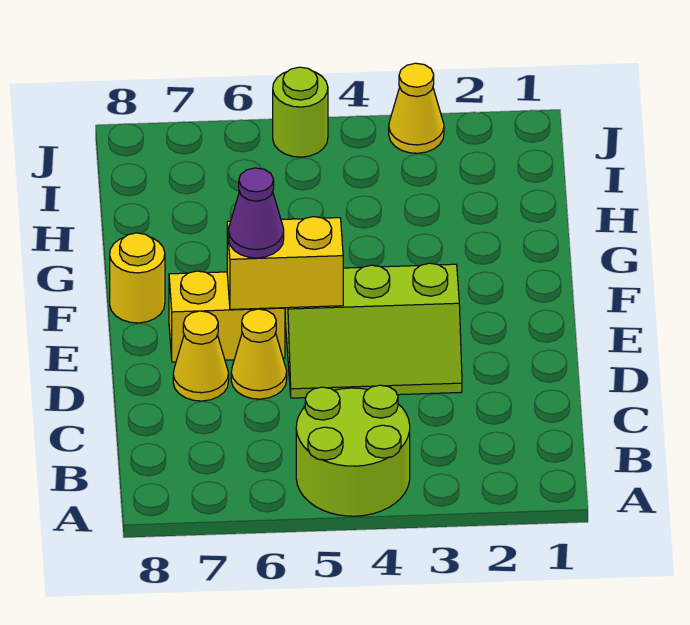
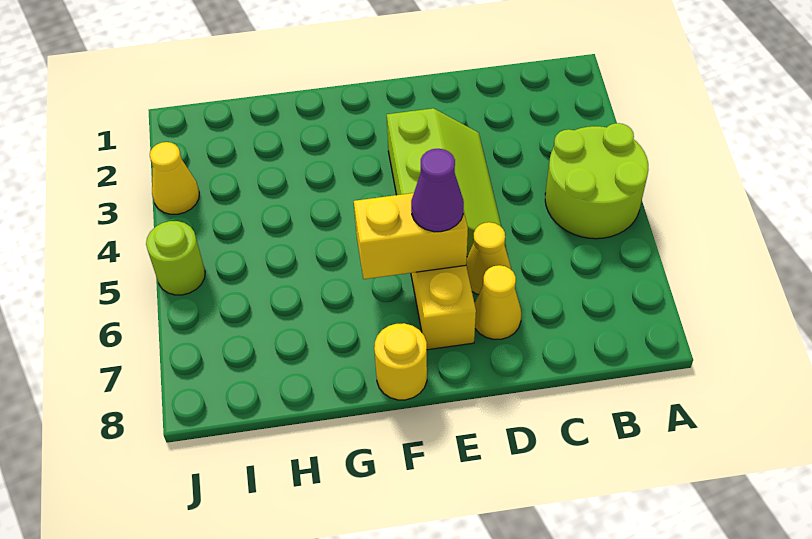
yellow 1x2 brick [227,217,343,309] -> yellow 1x2 brick turned to [354,193,468,279]

